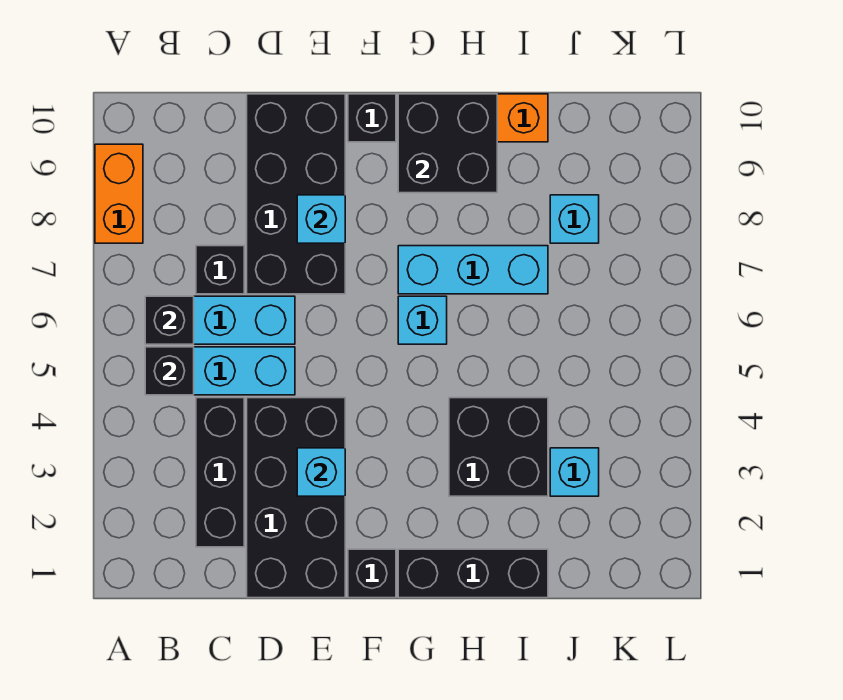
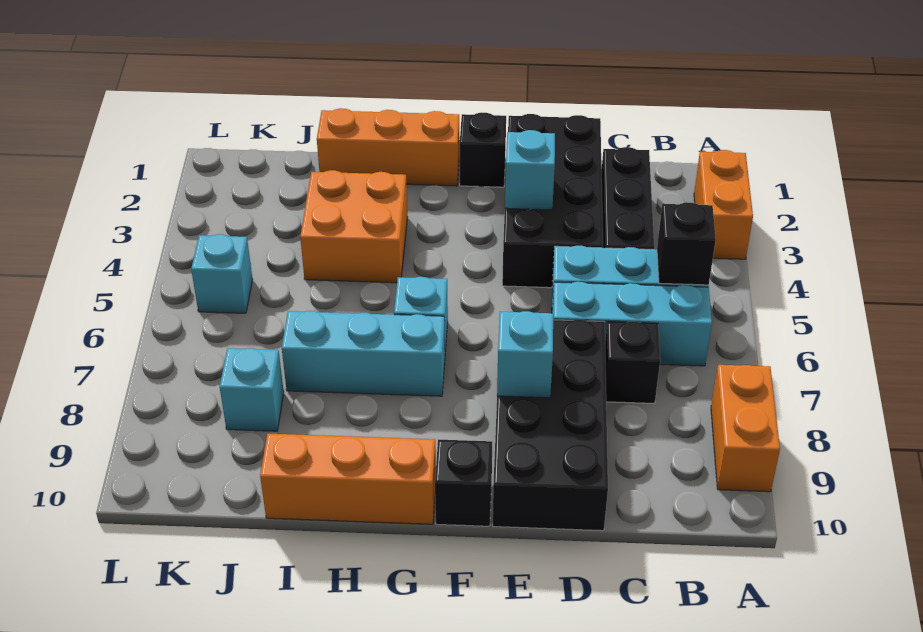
none -> orange 1x2 brick [694,150,753,259]
black 1x1 brick [145,296,194,344] -> none
black 1x3 brick [398,549,548,598] -> orange 1x3 brick [317,108,460,186]
black 2x2 brick [398,94,497,193] -> none
black 2x2 brick [449,398,548,496] -> orange 2x2 brick [300,170,408,283]
cyan 1x1 brick [550,448,599,496] -> cyan 1x1 brick moved to [191,234,253,313]

